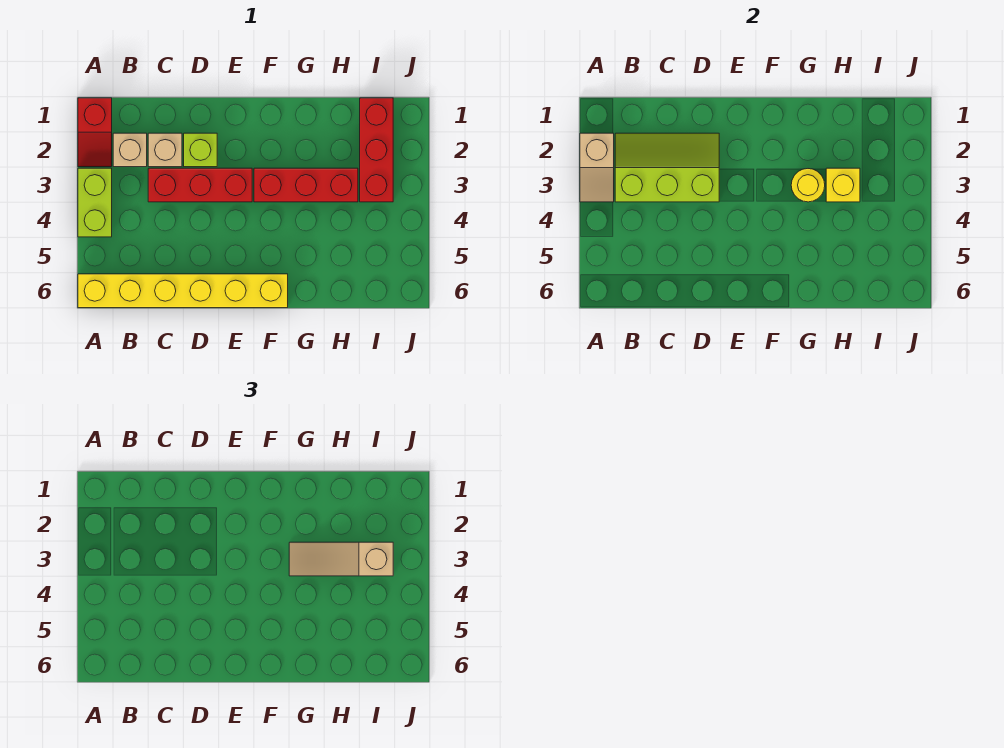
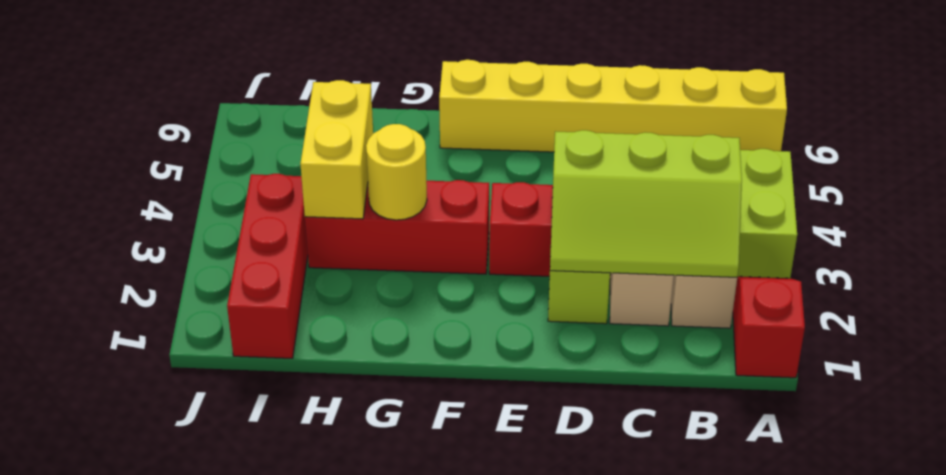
tan 1x2 slope [580,133,614,202] -> none
tan 1x3 slope [289,542,393,576] -> none
yellow 1x1 brick [826,168,860,202] -> yellow 1x2 brick [300,80,373,219]

